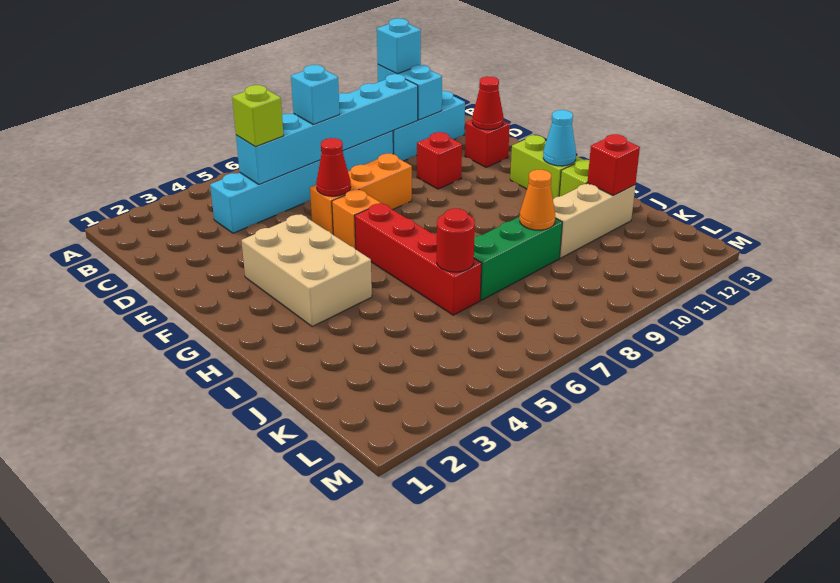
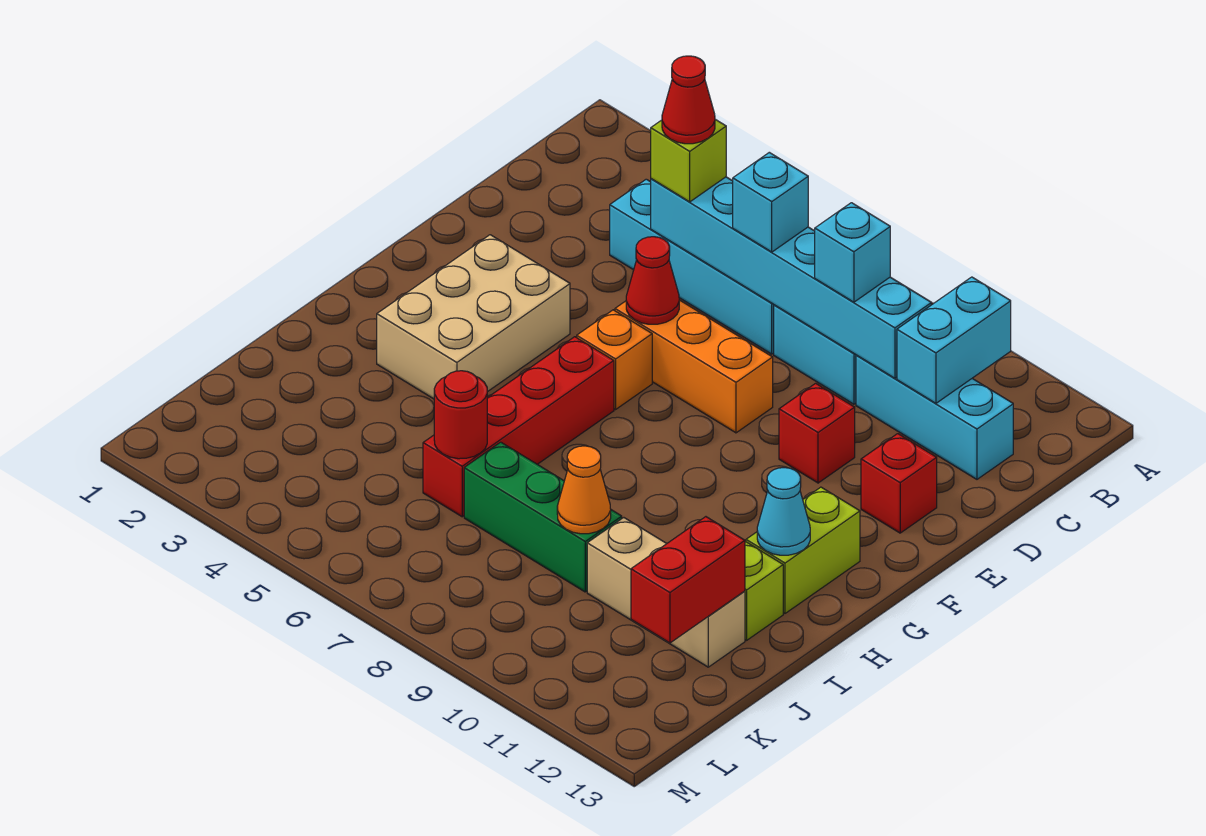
cyan 1x1 brick [377,18,421,74] -> cyan 1x1 brick moved to [815,203,890,302]
red 1x1 cone [472,76,503,130] -> red 1x1 cone moved to [662,56,715,144]
red 1x1 brick [587,134,640,196] -> red 1x2 brick [631,517,745,643]

